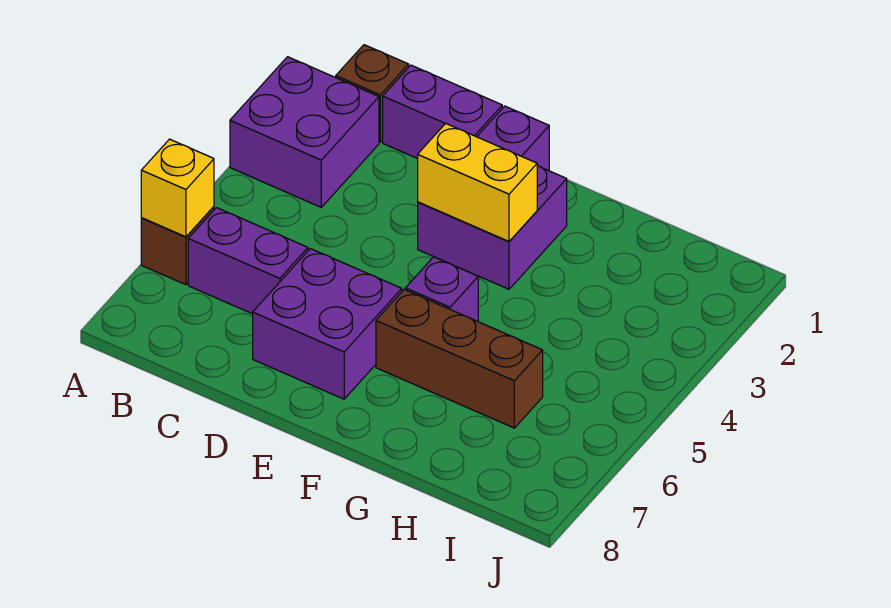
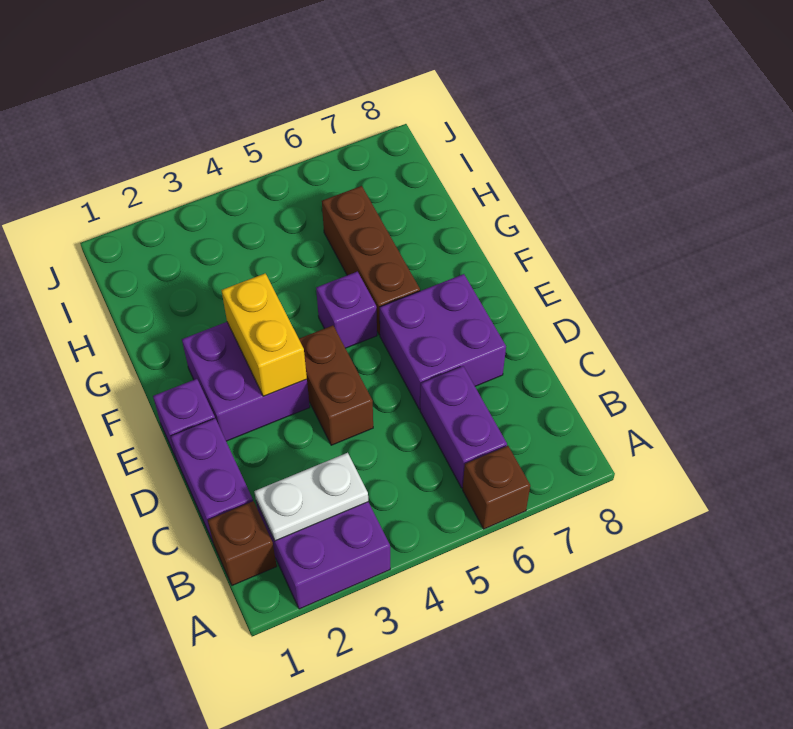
yellow 1x1 brick [141,139,214,237] -> none
none -> white 1x2 plate [254,453,368,541]
none -> brown 1x2 brick [299,325,373,445]

